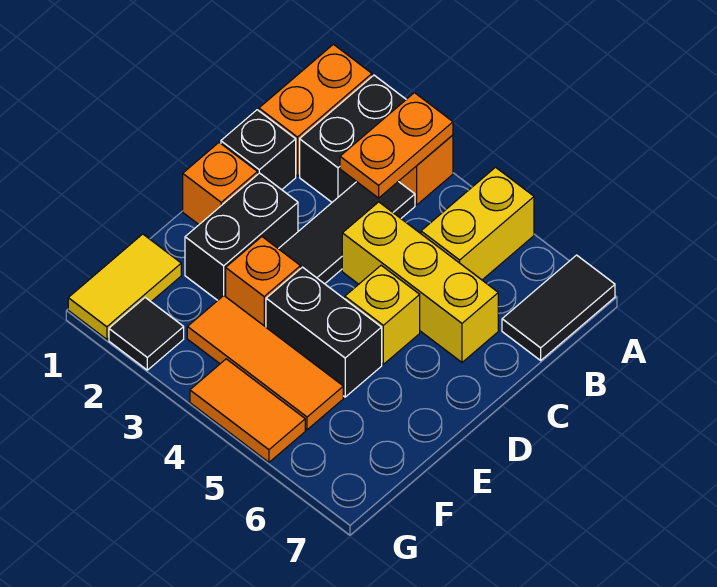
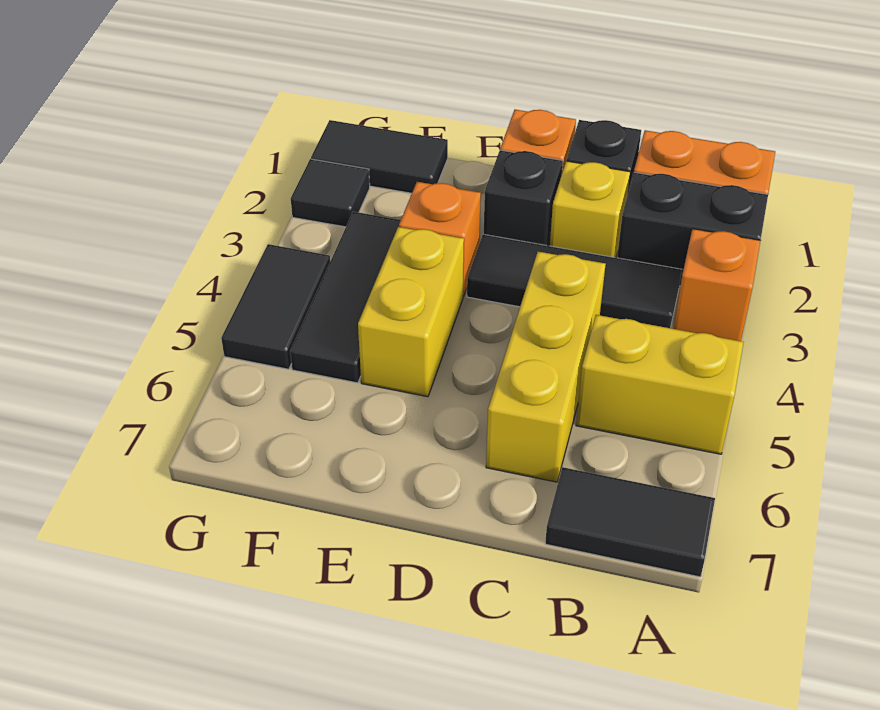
orange 1x2 plate [340,93,453,198] -> none
black 1x2 brick [185,173,298,300] -> black 1x1 brick [484,150,563,246]
yellow 1x1 brick [345,265,420,364] -> yellow 1x1 brick moved to [550,161,630,258]
black 1x2 brick [266,267,382,397] -> yellow 1x2 brick [358,227,464,397]
yellow 1x2 tile [68,234,181,339] -> black 1x2 tile [311,120,448,193]
orange 1x3 tile [187,296,343,430] -> black 1x3 tile [290,212,401,383]
orange 1x2 tile [190,359,305,462] -> black 1x2 tile [221,244,330,369]

